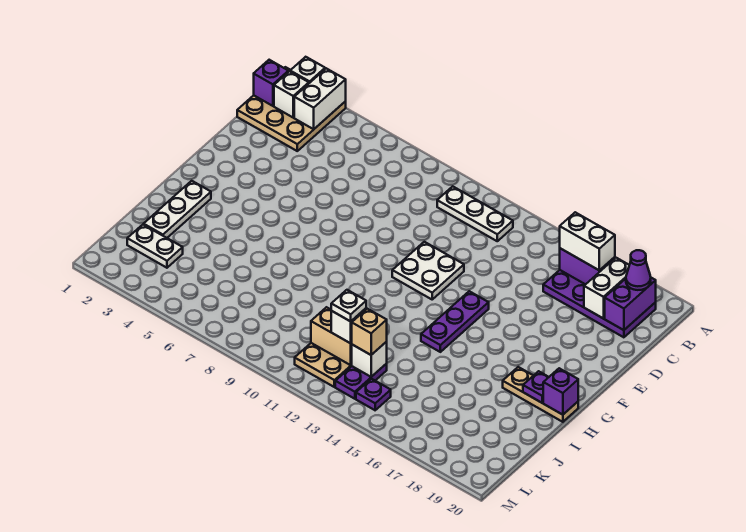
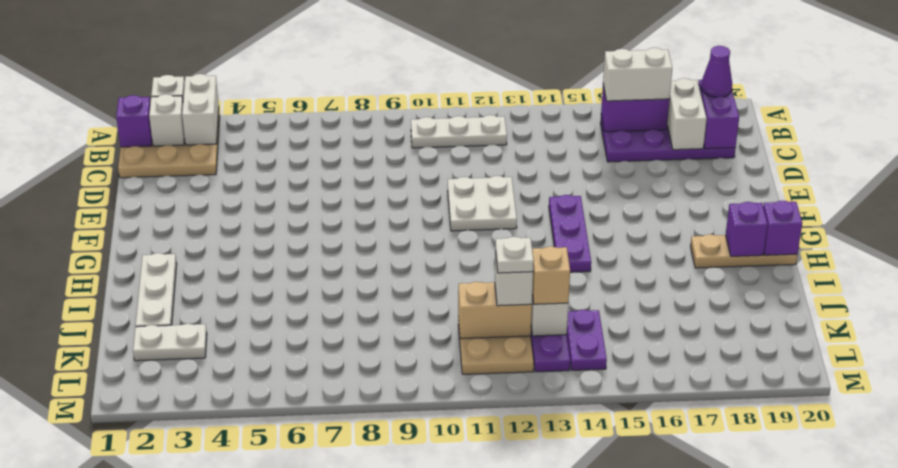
purple 1x1 plate [523,371,549,403] -> purple 1x1 brick [726,202,768,256]
purple 1x1 plate [356,379,391,410] -> purple 1x2 plate [567,310,607,370]

